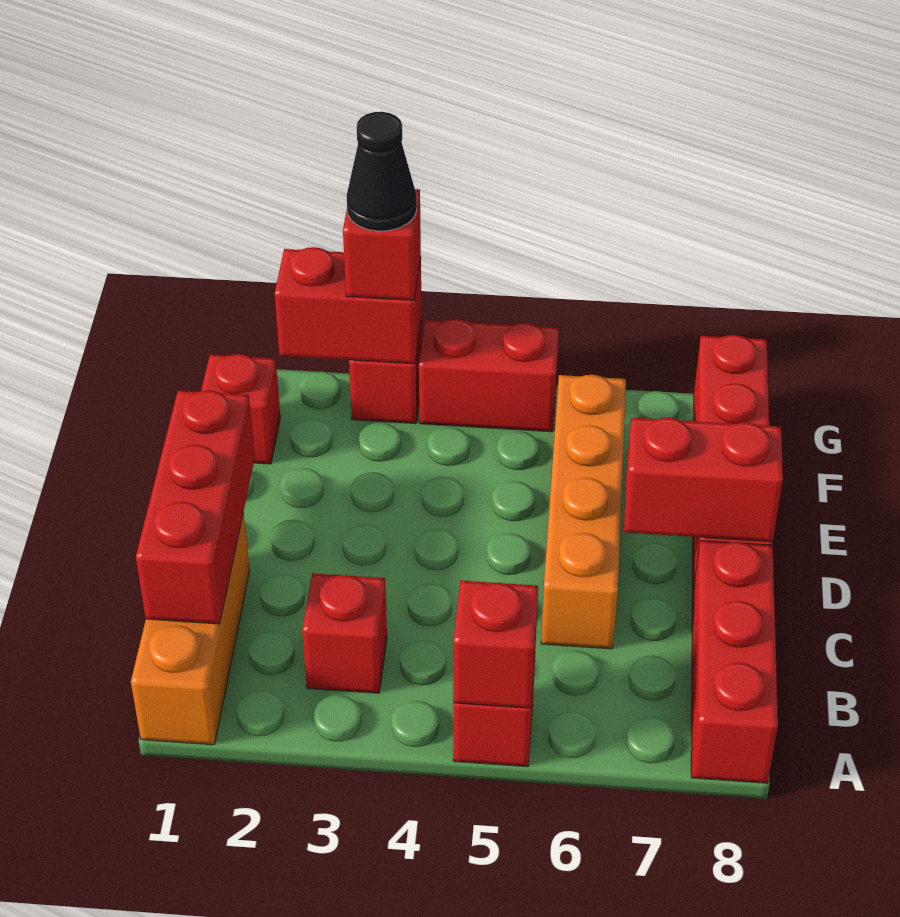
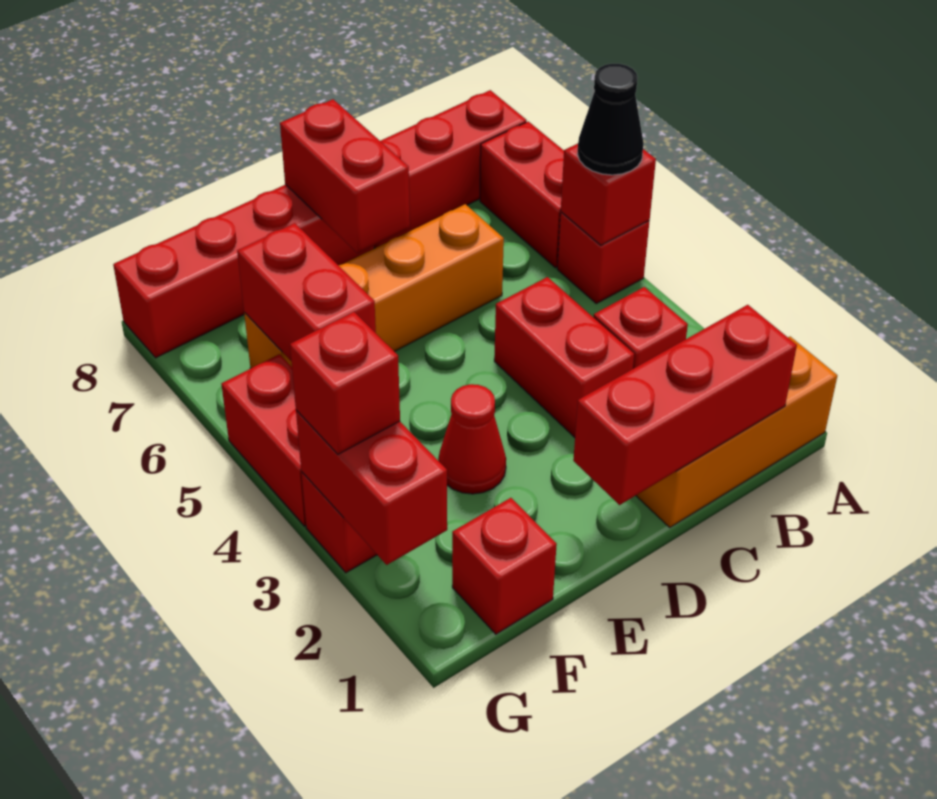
none -> red 1x2 brick [480,121,564,268]
none -> red 1x2 brick [494,277,634,438]
none -> red 1x1 cone [438,384,506,494]
none -> red 1x2 brick [237,223,376,361]
black 1x1 cone [347,112,417,231] -> black 1x1 cone moved to [577,64,644,175]

